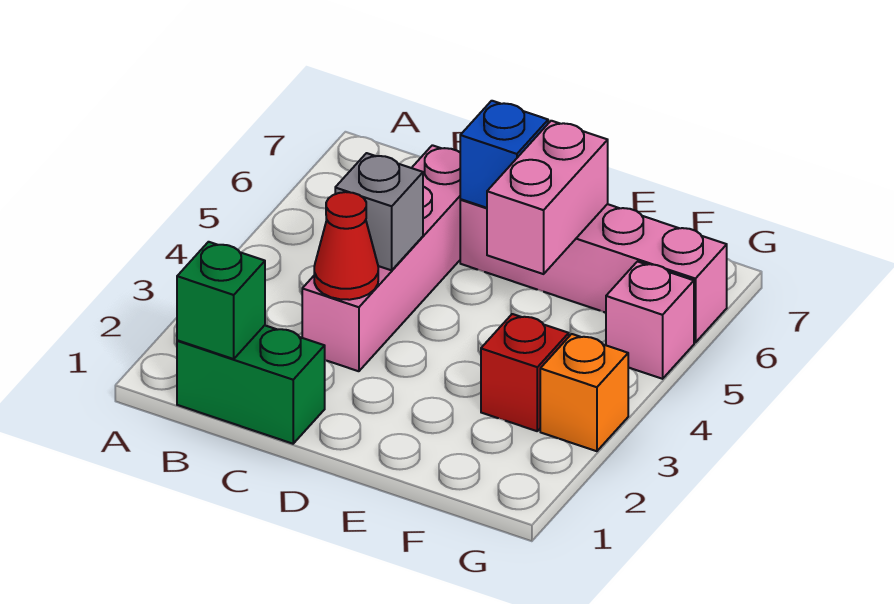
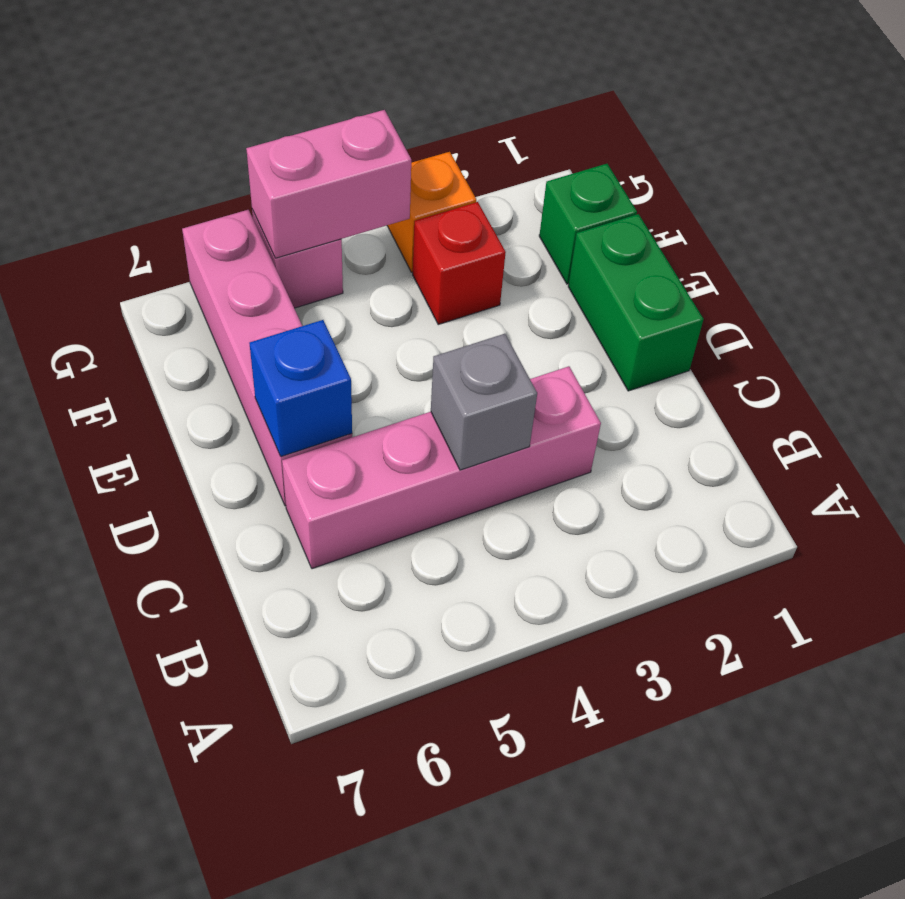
green 1x2 brick [177,325,325,444] -> green 1x2 brick moved to [568,214,704,391]
green 1x1 brick [177,242,265,359] -> green 1x1 brick moved to [539,164,637,284]
red 1x1 cone [314,192,378,300] -> none
pink 1x2 brick [487,121,608,274] -> pink 1x2 brick moved to [246,110,411,258]

